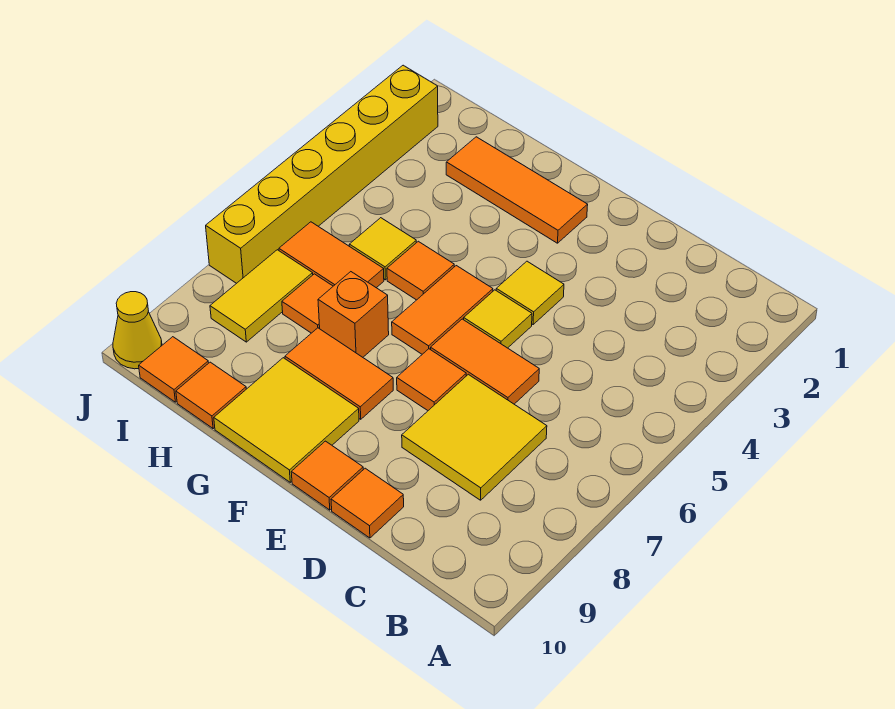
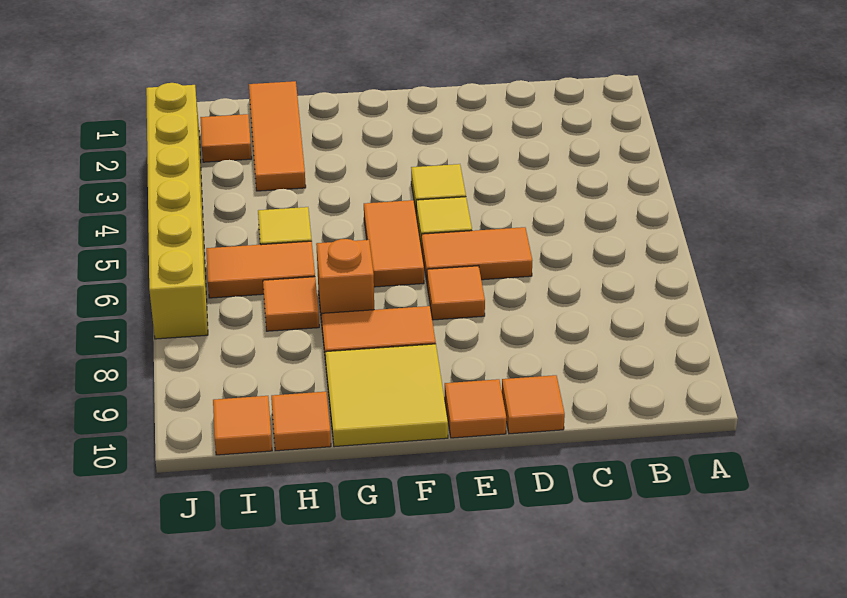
yellow 2x2 tile [402,374,547,500] -> none
orange 1x3 tile [446,137,588,243] -> orange 1x3 tile turned to [249,81,306,191]
orange 1x1 tile [387,241,454,300] -> orange 1x1 tile moved to [200,114,252,162]
yellow 1x2 tile [210,250,313,342] -> none
yellow 1x1 cone [113,292,162,369] -> none

